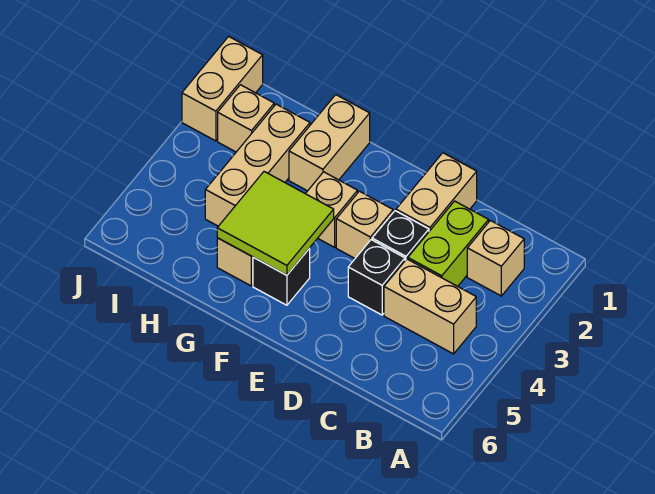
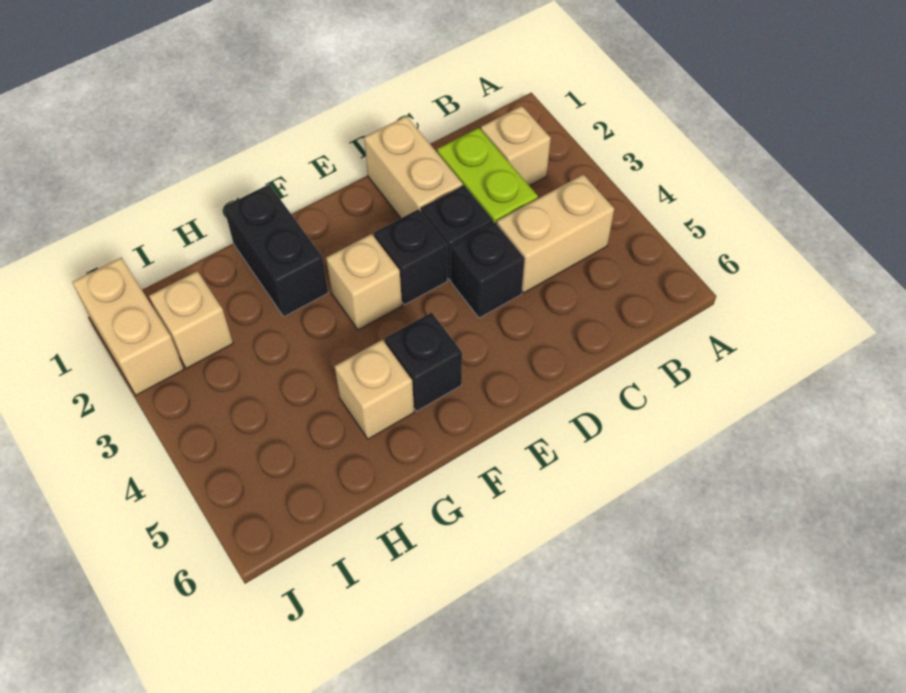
tan 1x1 brick [336,191,393,258] -> black 1x1 brick [374,209,447,305]
lime 2x2 tile [217,172,334,275] -> none
tan 1x2 brick [289,95,370,191] -> black 1x2 brick [224,184,328,316]
tan 1x3 brick [205,104,310,226] -> none

